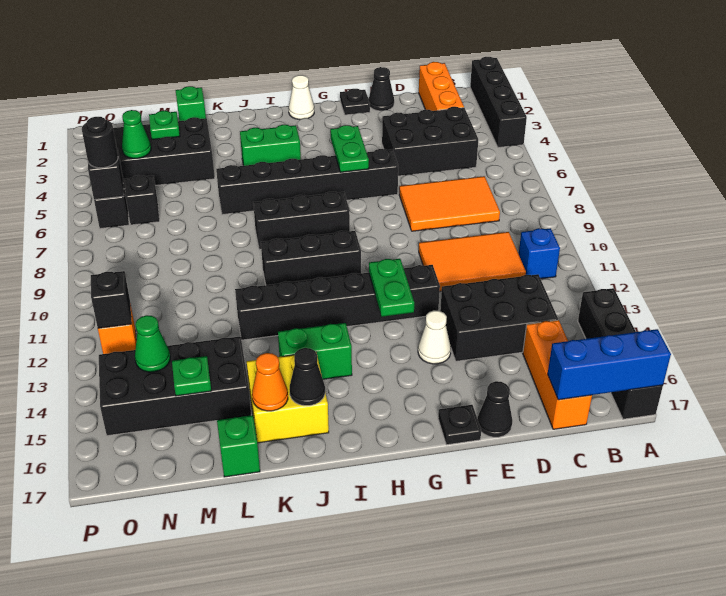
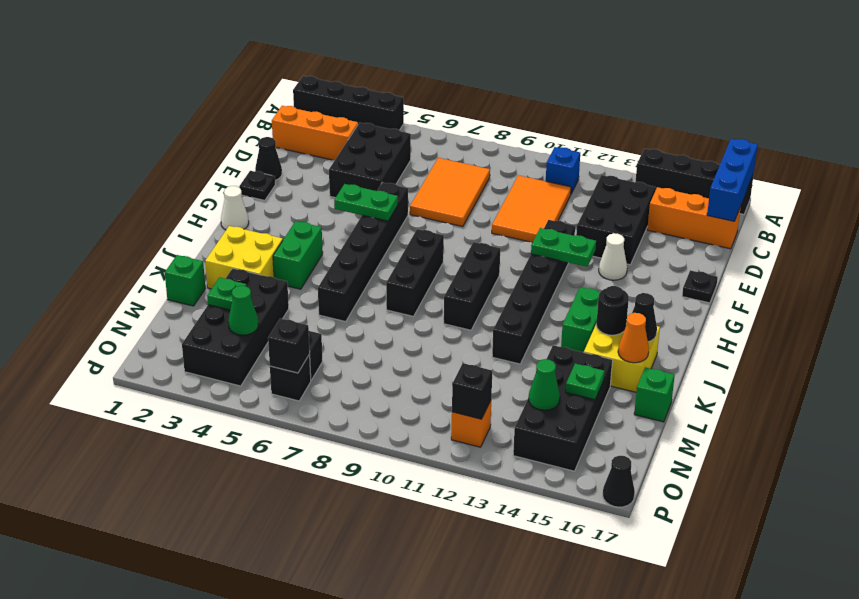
black 1x1 cone [478,381,512,437] -> black 1x1 cone moved to [603,456,635,507]
none -> yellow 2x2 brick [205,226,283,289]
black 1x1 round brick [82,117,118,168] -> black 1x1 round brick moved to [596,286,629,335]

